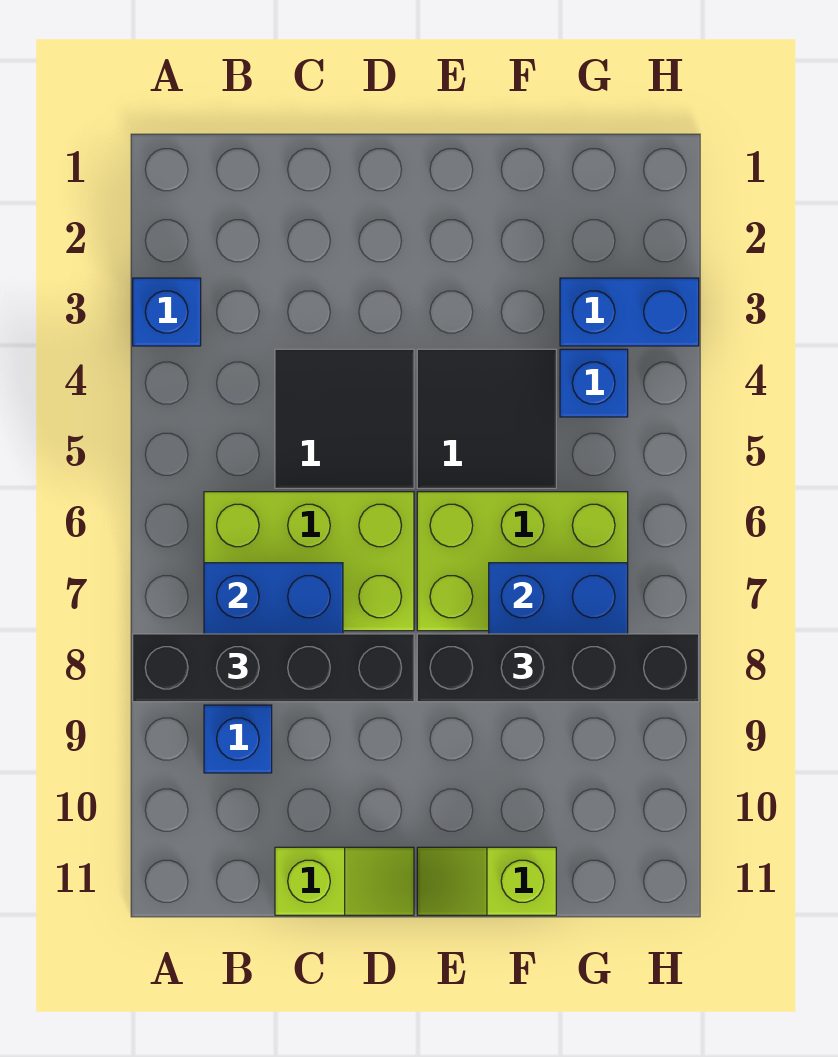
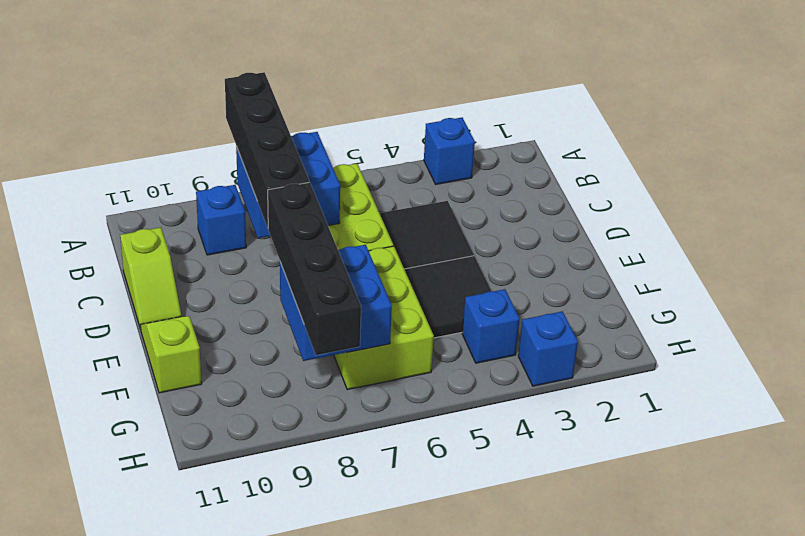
blue 1x2 brick [560,278,699,346] -> blue 1x1 brick [518,311,578,386]

